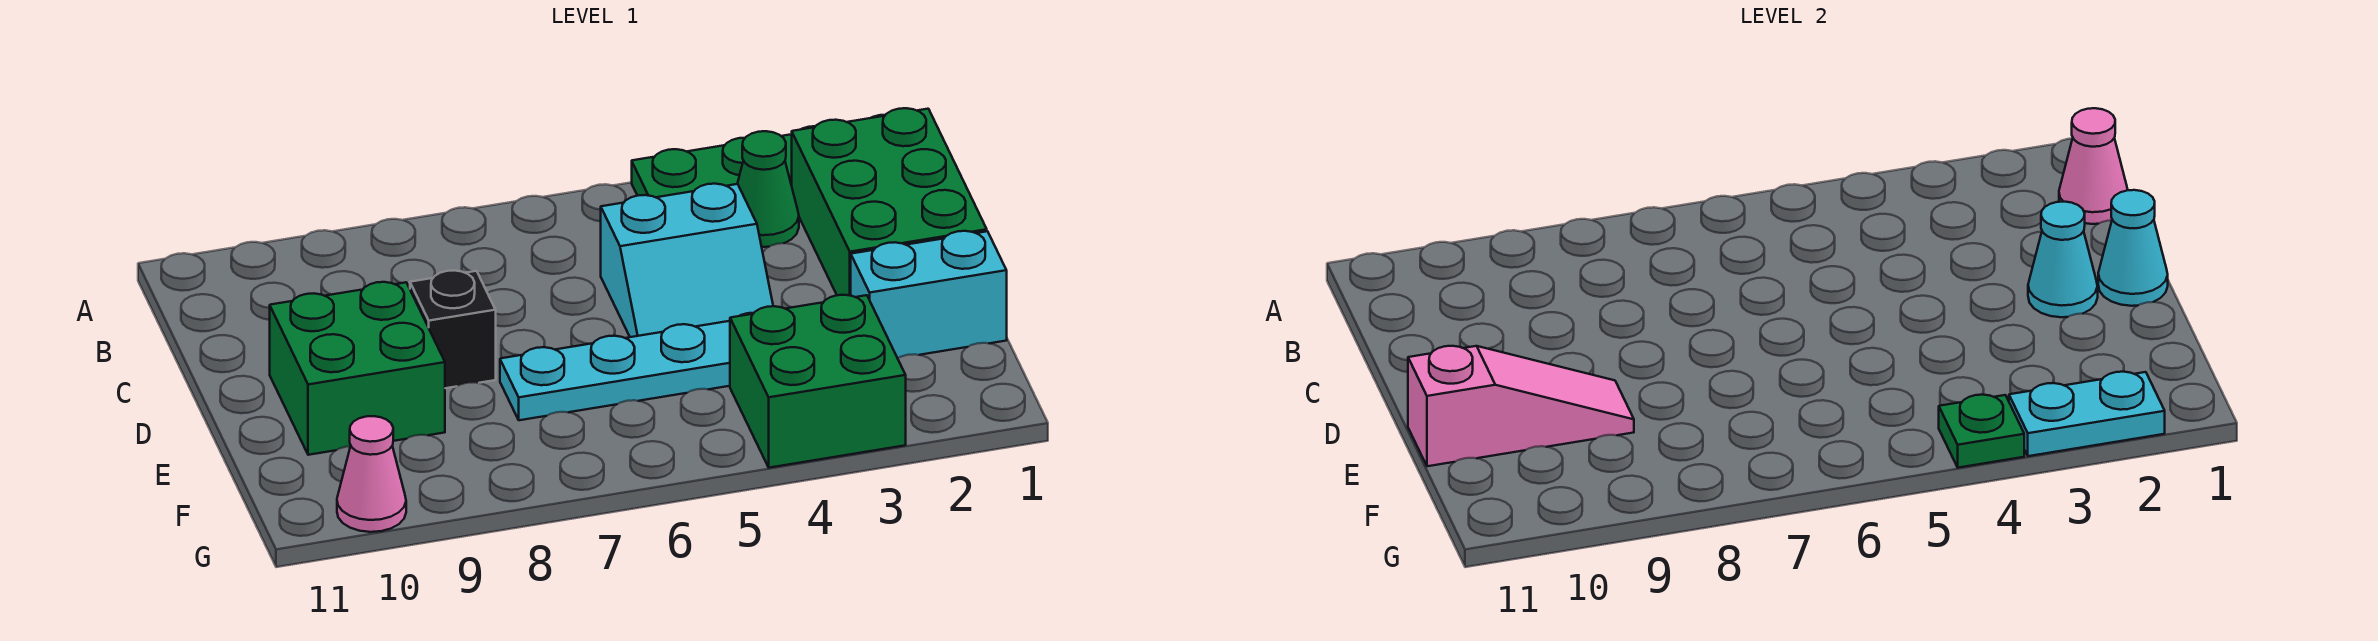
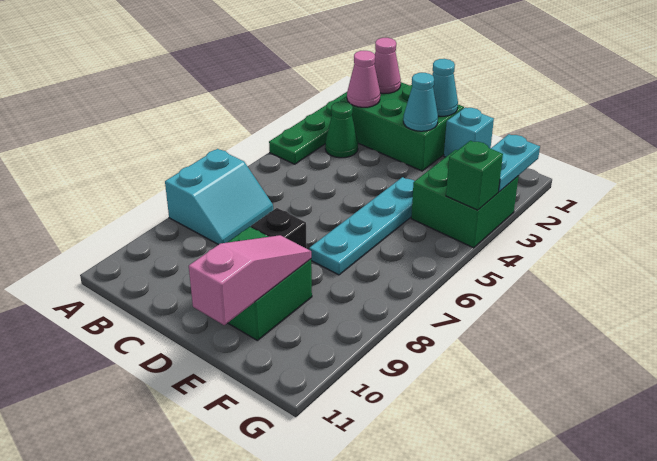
cyan 2x2 slope [601,184,773,337] -> cyan 2x2 slope moved to [165,149,273,245]
cyan 1x2 brick [851,231,1007,358] -> cyan 1x1 brick [444,107,494,157]
green 1x1 plate [1939,395,2024,468] -> green 1x1 brick [446,141,503,210]
pink 1x1 cone [337,416,406,532] -> pink 1x1 cone moved to [347,51,380,107]

